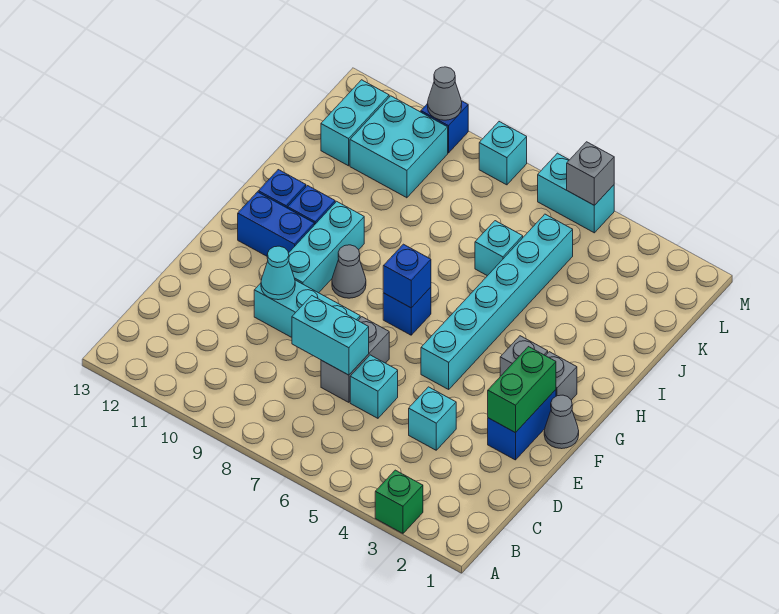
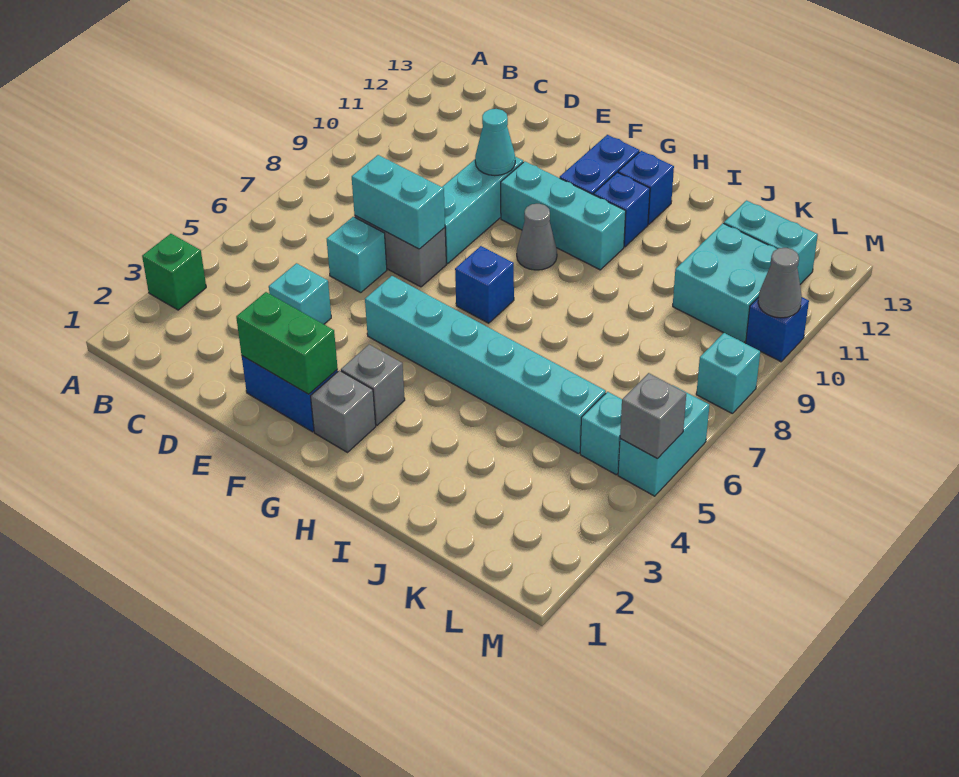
cyan 1x2 brick [292,296,369,375] -> cyan 1x2 brick turned to [352,155,445,249]
grey 1x1 cone [544,395,579,449] -> none
blue 1x1 brick [383,244,431,308] -> none
cyan 1x1 brick [475,221,523,276] -> cyan 1x1 brick moved to [580,392,622,475]

